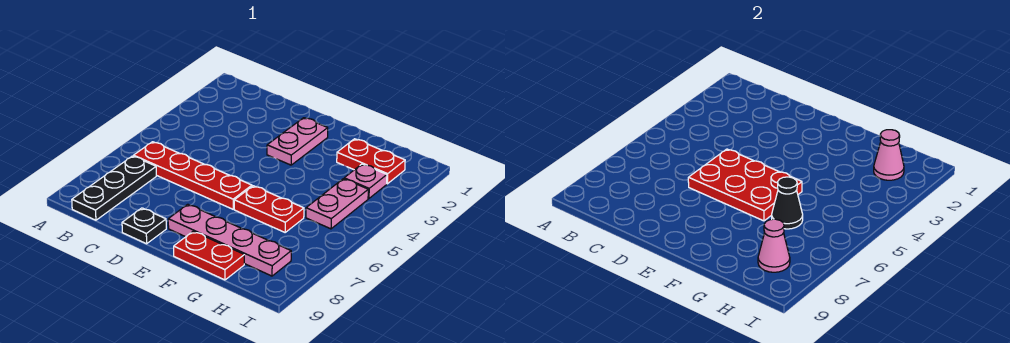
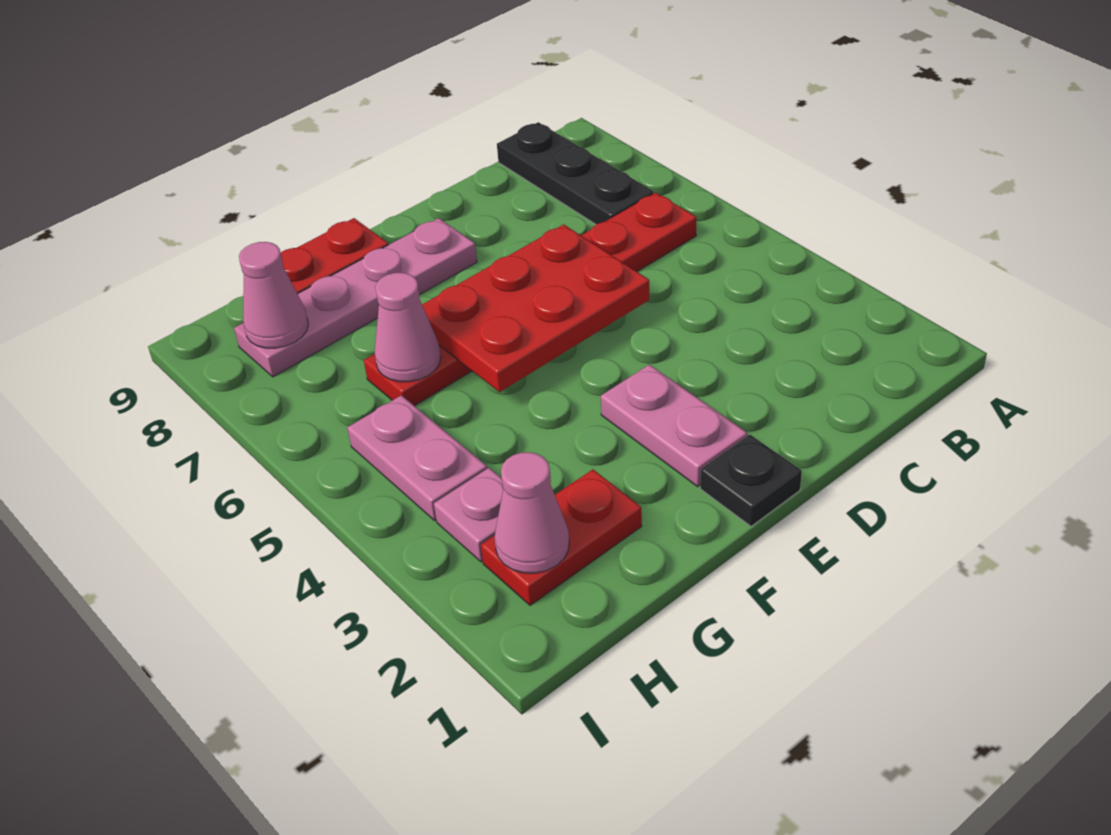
black 1x1 plate [122,208,166,244] -> black 1x1 plate moved to [700,435,802,526]
black 1x1 cone [772,177,803,229] -> pink 1x1 cone [374,273,441,382]

